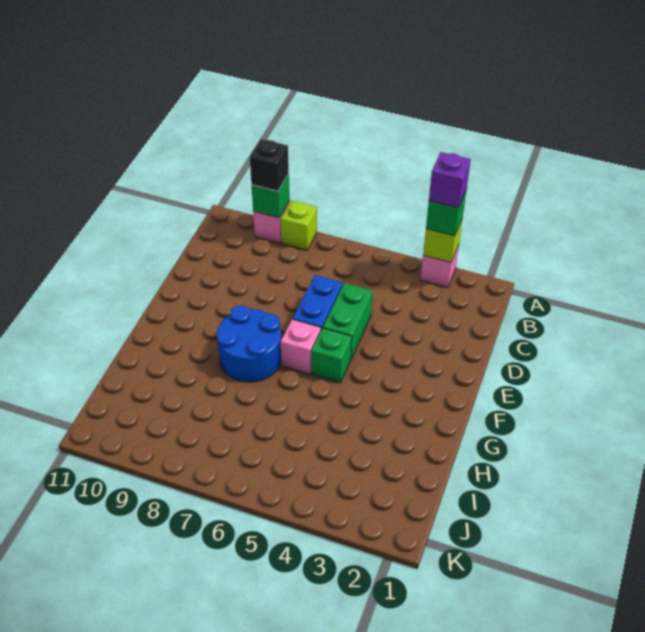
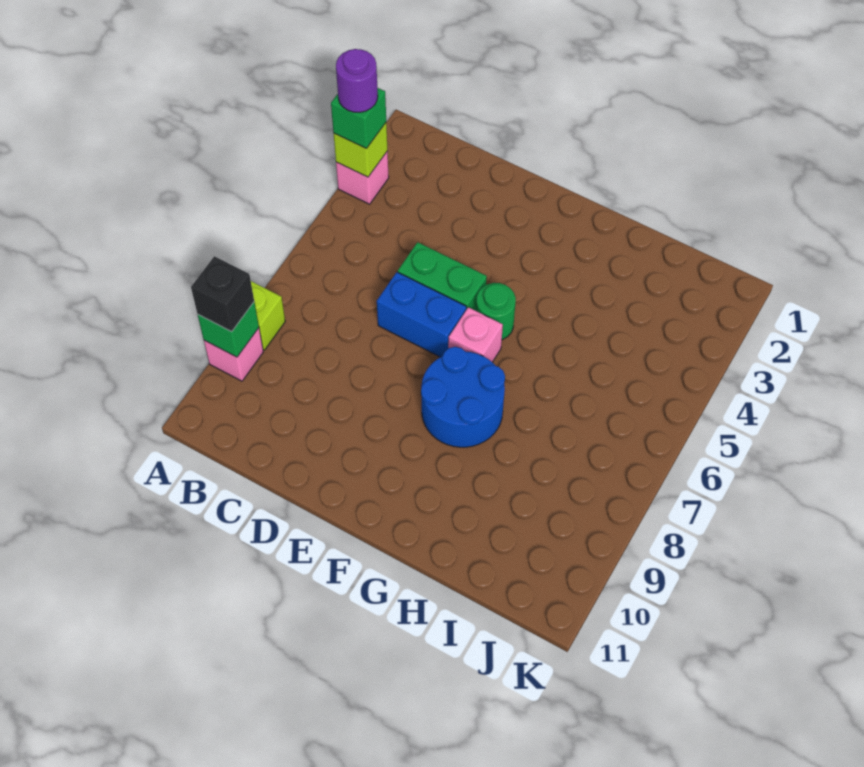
purple 1x1 brick [429,152,471,208] -> purple 1x1 round brick [336,49,378,112]
green 1x1 brick [311,328,352,383] -> green 1x1 round brick [476,283,516,340]

